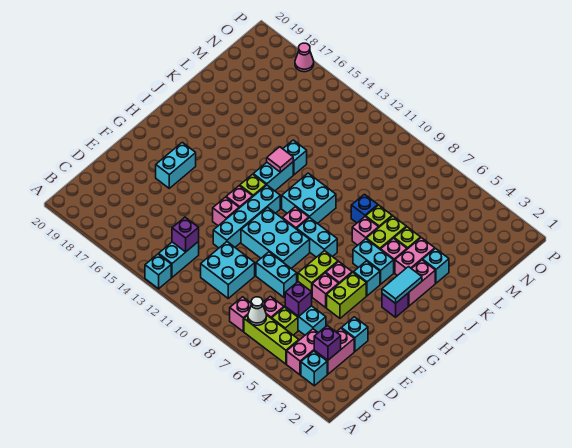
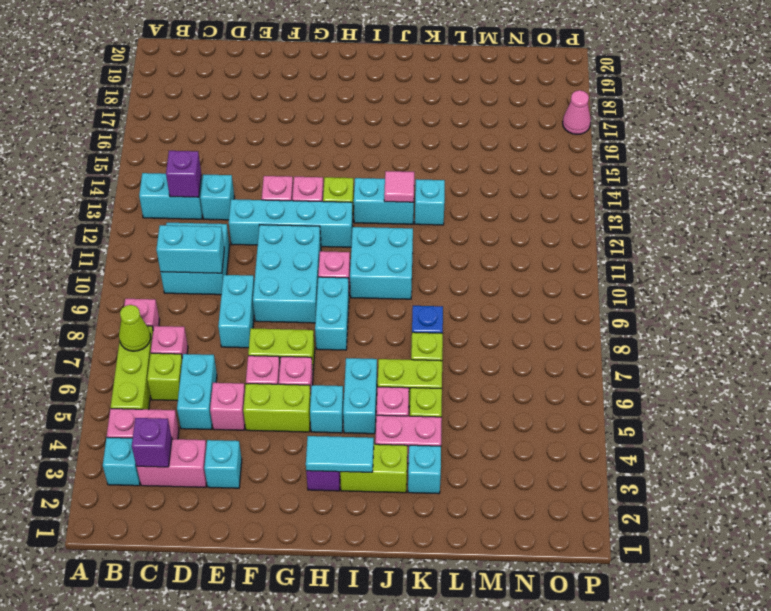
cyan 1x1 brick [145,254,171,289] -> cyan 1x1 brick moved to [200,174,234,220]
white 1x1 cone [248,297,266,325] -> lime 1x1 cone [119,305,151,351]
purple 1x1 brick [285,282,312,316] -> none
cyan 1x2 brick [156,142,196,188] -> cyan 1x2 brick moved to [156,225,224,273]
pink 1x2 brick [408,260,435,306] -> lime 1x2 brick [340,444,407,493]
pink 1x1 brick [352,217,379,245] -> pink 1x1 brick moved to [210,383,245,430]

